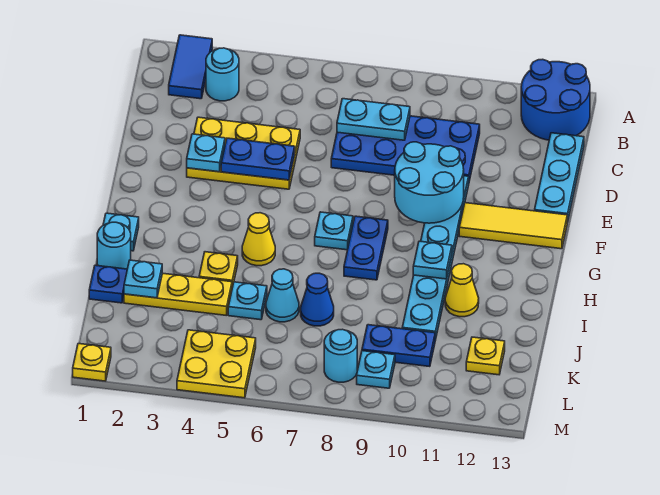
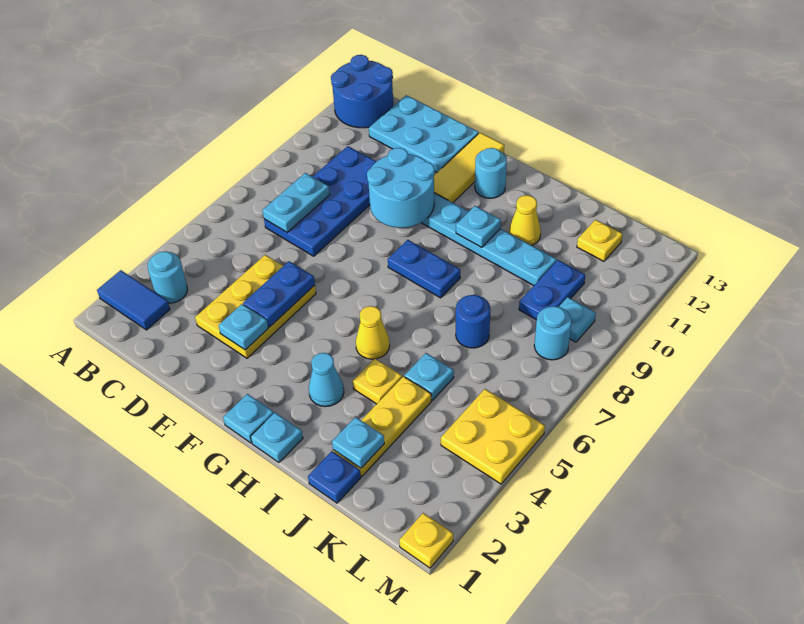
cyan 1x3 plate [535,133,584,222] -> cyan 2x3 plate [369,95,479,172]
cyan 1x1 plate [315,212,353,250] -> cyan 1x1 plate moved to [223,394,274,443]
cyan 1x1 round brick [97,222,131,269] -> cyan 1x1 round brick moved to [475,148,507,198]
cyan 1x1 cone [266,269,299,322] -> cyan 1x1 cone moved to [309,353,344,407]
blue 1x1 cone [301,273,334,326] -> blue 1x1 round brick [456,295,490,348]

